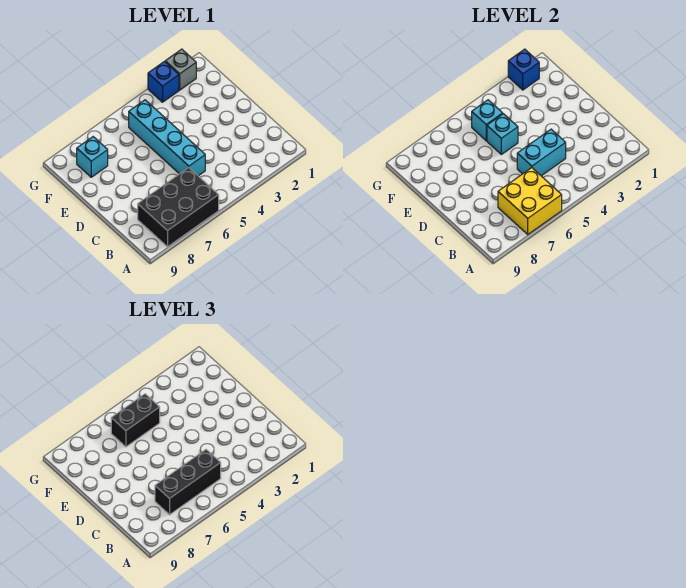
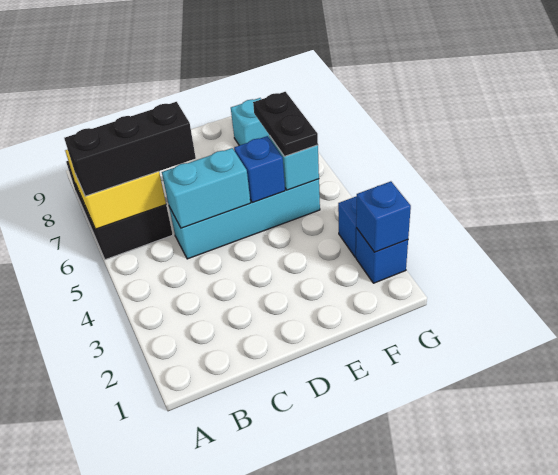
black 1x3 brick [155,450,221,515] -> black 1x3 brick turned to [64,102,196,196]
cyan 1x2 brick [517,129,566,176] -> cyan 1x2 brick turned to [162,148,250,228]
cyan 1x1 brick [487,114,518,154] -> blue 1x1 brick [234,136,285,203]
black 1x2 brick [111,394,160,447] -> black 1x2 plate [253,92,318,157]
grey 1x1 brick [165,49,196,90] -> blue 1x1 brick [356,228,408,283]

